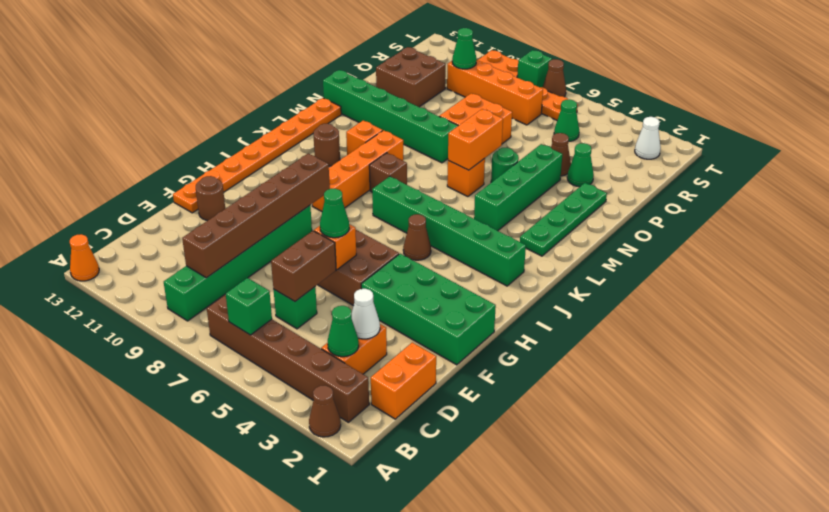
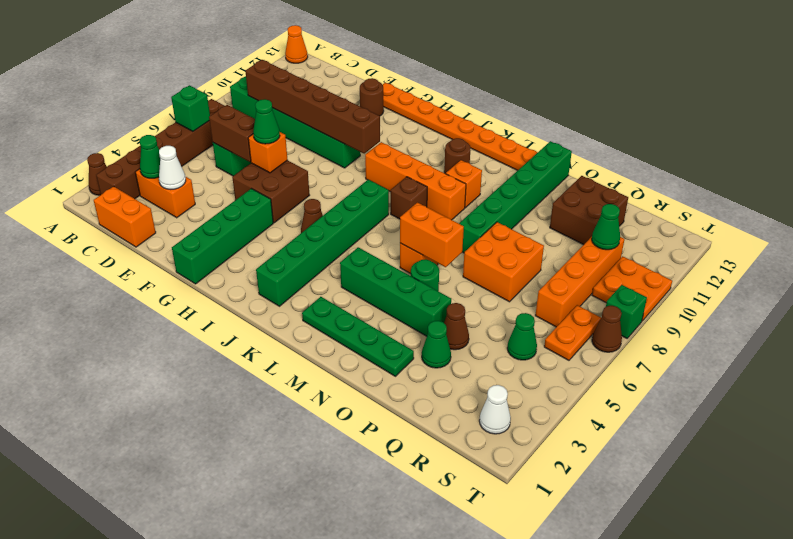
green 2x4 brick [361,254,496,365] -> green 1x4 brick [172,189,273,284]

